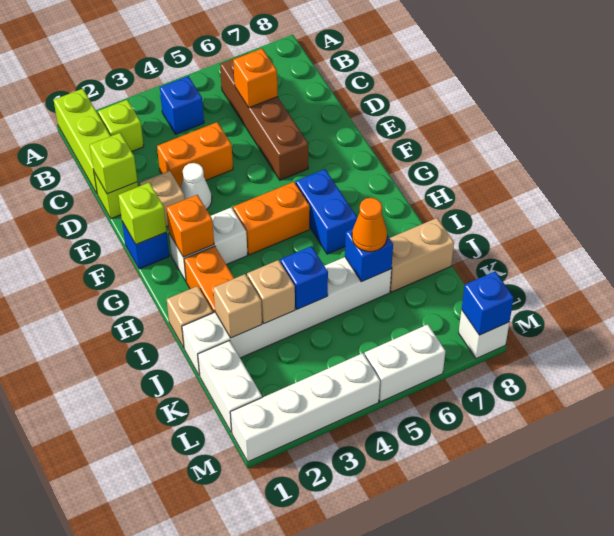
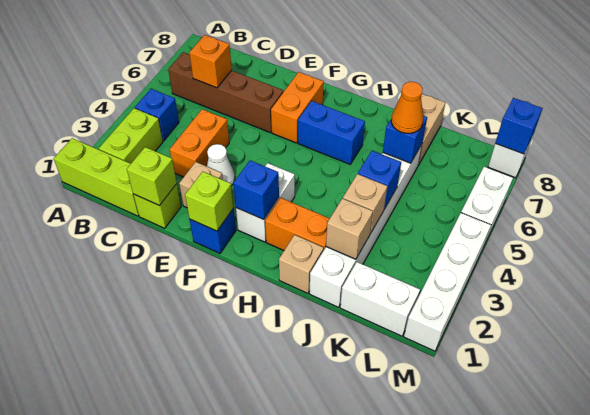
lime 1x1 brick [98,100,144,151] -> lime 1x2 brick [99,108,163,163]
orange 1x1 brick [166,195,214,257] -> blue 1x1 brick [233,160,279,219]
orange 1x2 brick [233,182,310,255] -> orange 1x2 brick moved to [271,72,324,143]

